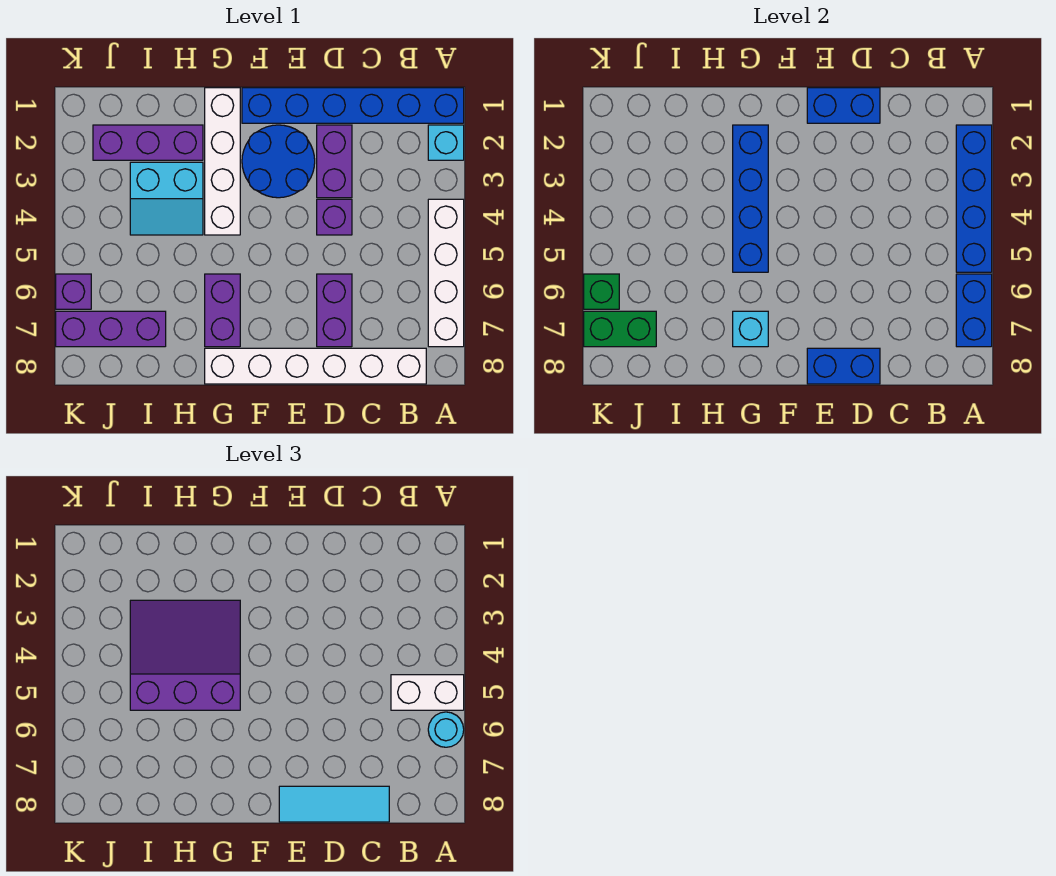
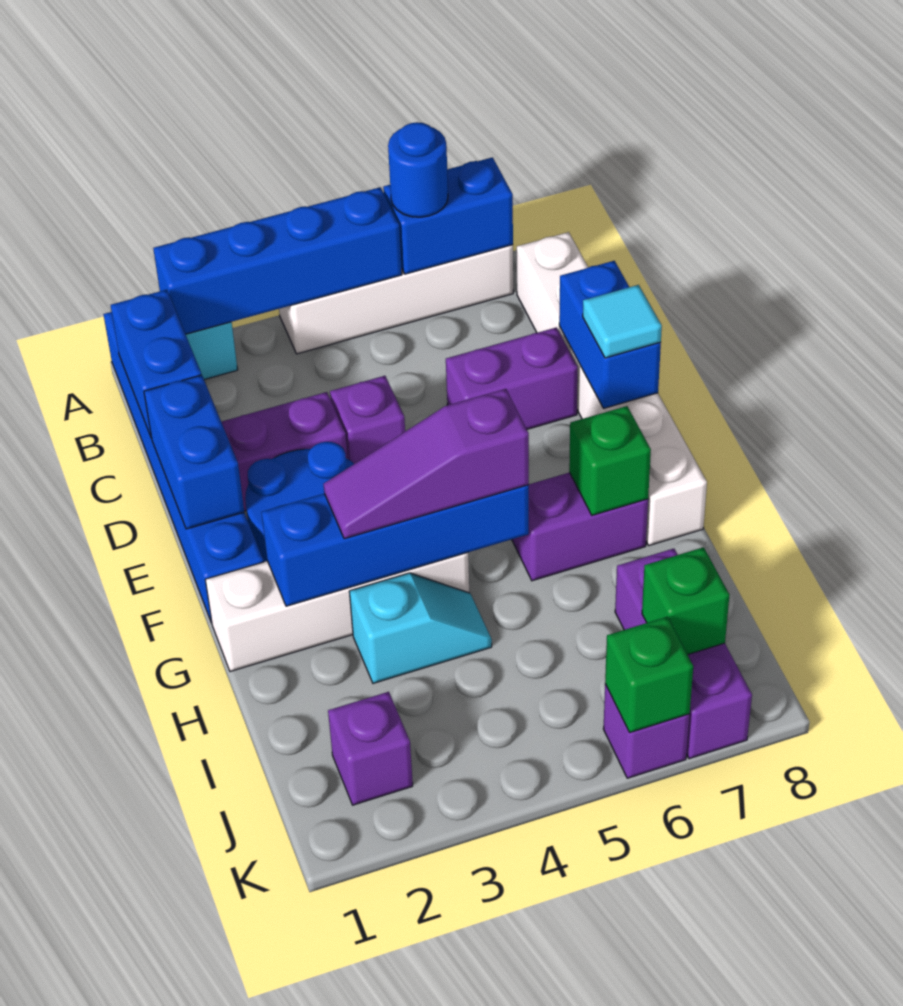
white 1x2 brick [391,675,464,710] -> none
cyan 1x1 round brick [428,712,464,747] -> blue 1x1 round brick [388,122,448,217]
none -> blue 1x2 brick [111,290,201,438]
cyan 1x3 tile [279,786,389,822] -> cyan 1x1 tile [583,285,662,358]
purple 3x3 slope [130,600,240,710] -> purple 1x3 slope [324,389,529,539]
cyan 1x1 brick [733,311,768,347] -> green 1x1 brick [569,406,651,515]
purple 1x3 brick [93,125,203,160] -> purple 1x1 brick [328,692,413,805]
cyan 2x2 slope [130,162,203,235] -> cyan 1x2 slope [349,573,492,683]
green 1x2 brick [584,311,656,347] -> green 1x1 brick [642,547,729,655]

